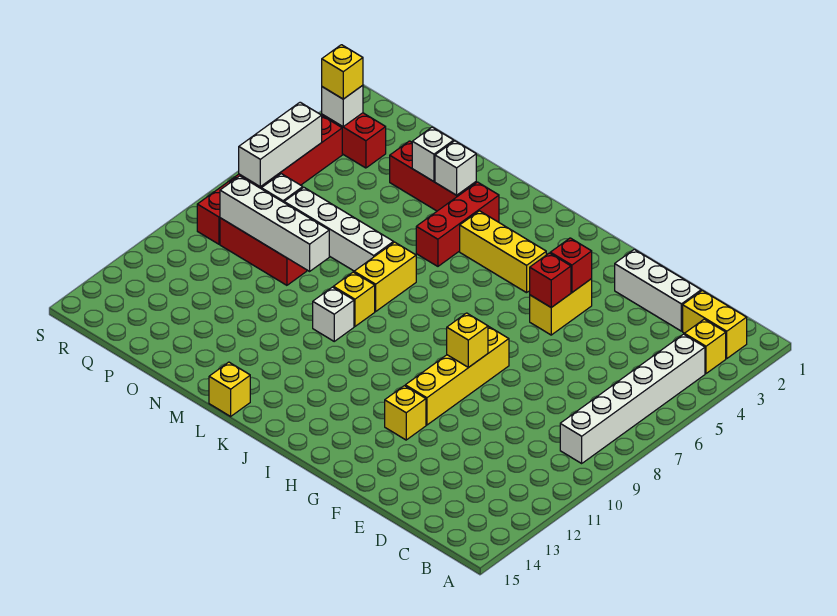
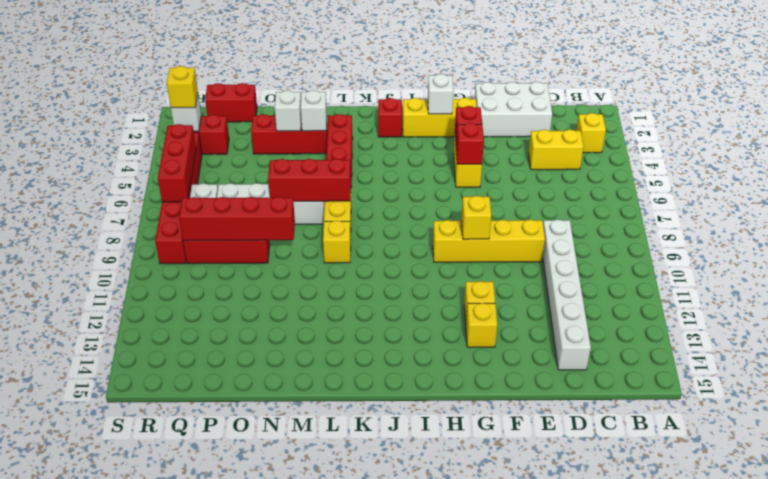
yellow 1x2 brick [683,291,747,358] -> yellow 1x2 brick moved to [528,130,584,170]
white 1x6 brick [560,334,705,463] -> white 1x6 brick moved to [543,220,591,370]
white 1x3 brick [615,249,701,331] -> white 2x3 brick [475,82,552,137]
yellow 1x4 brick [405,326,509,425] -> yellow 1x4 brick turned to [433,220,545,262]
yellow 1x3 brick [460,211,546,293] -> yellow 1x3 brick moved to [403,98,477,137]
none -> red 1x1 brick [378,98,402,137]
none -> red 1x3 brick [268,159,351,201]
white 1x1 brick [313,287,354,341] -> white 1x1 brick moved to [428,74,453,114]
yellow 1x1 brick [209,362,250,416] -> yellow 1x1 brick moved to [466,303,497,347]
white 1x4 brick [220,176,329,271] -> red 1x4 brick [179,197,295,241]
none -> red 1x2 brick [205,83,257,122]
white 1x3 brick [239,102,322,187] -> red 1x3 brick [158,124,196,202]

